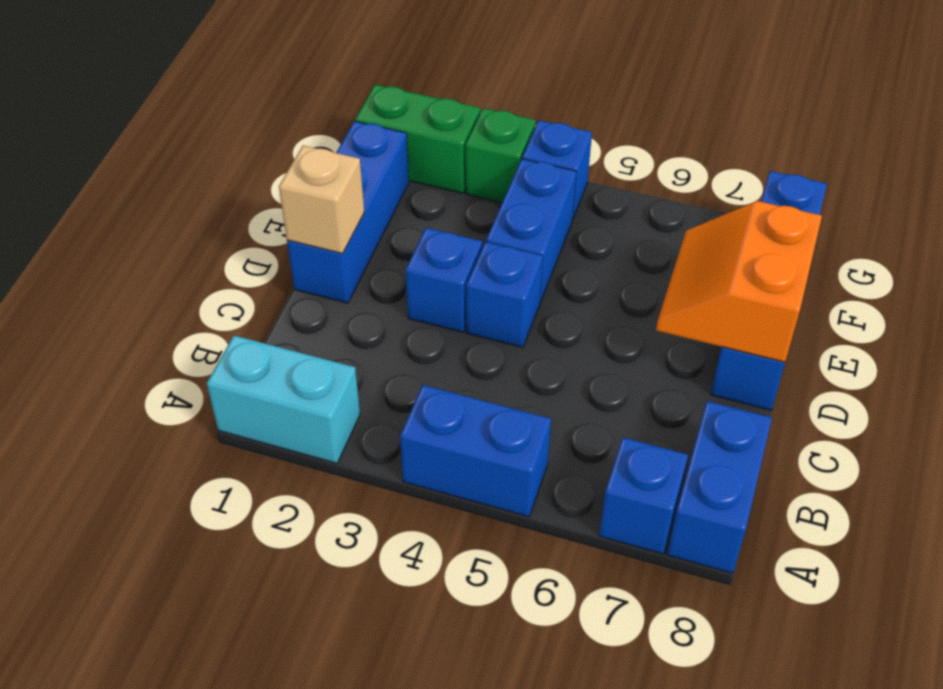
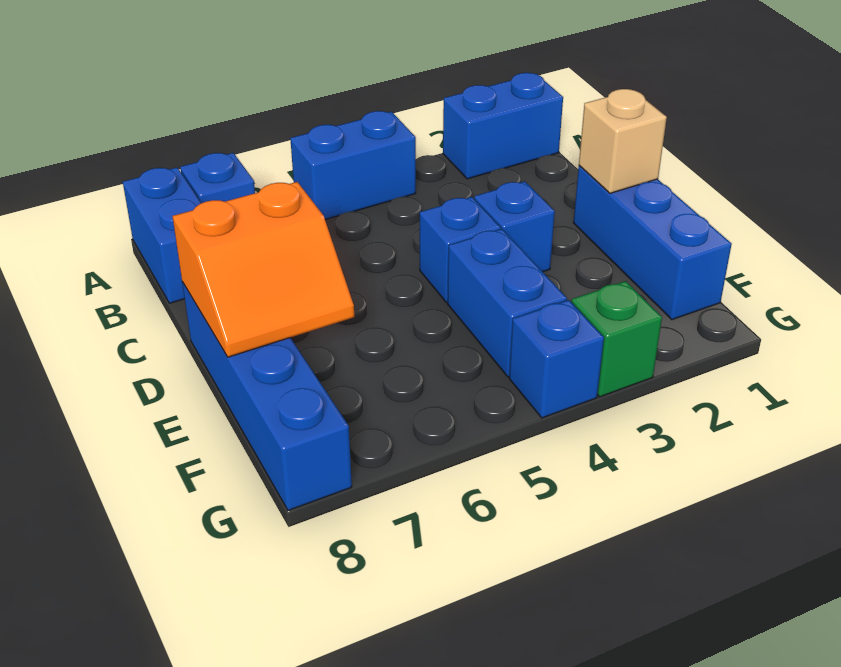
cyan 1x2 brick [207,336,360,463] -> blue 1x2 brick [443,73,563,179]
orange 2x2 slope [656,201,822,362] -> orange 2x2 slope turned to [173,182,354,357]
green 1x2 brick [355,85,480,193] -> none

